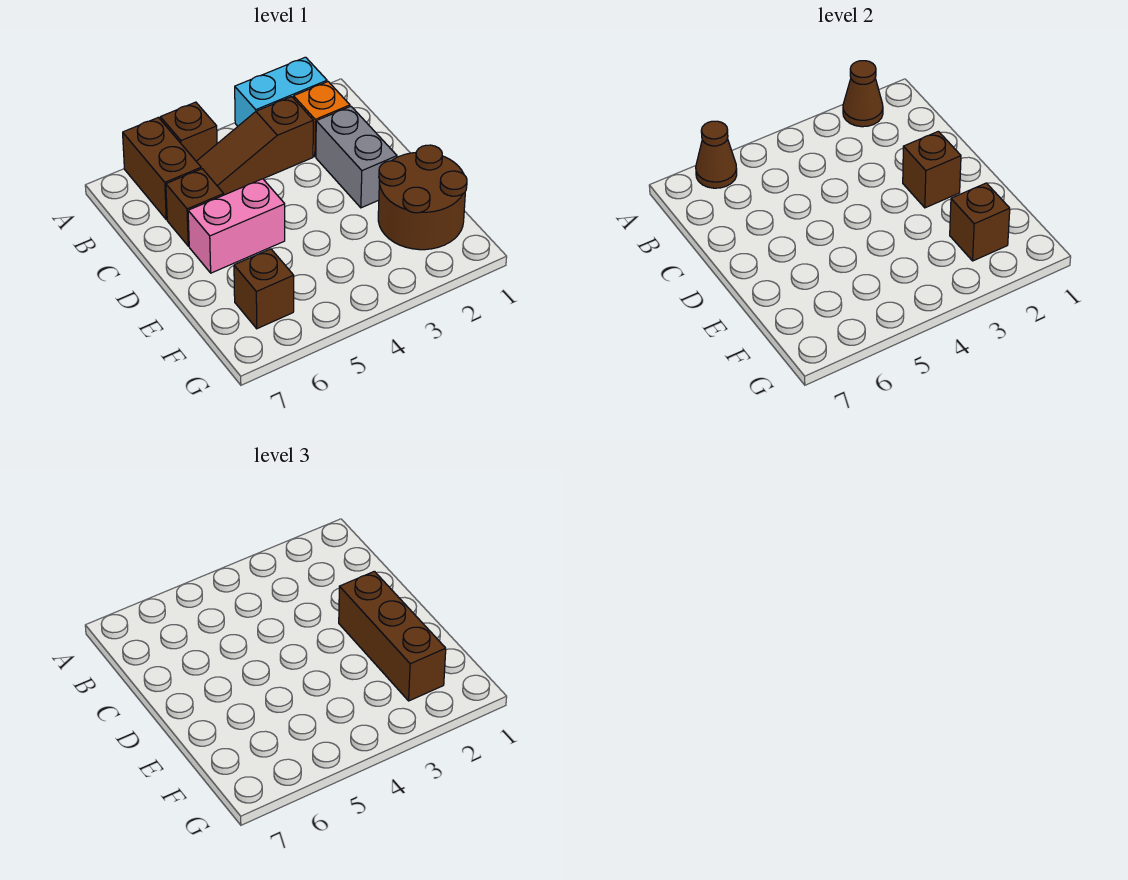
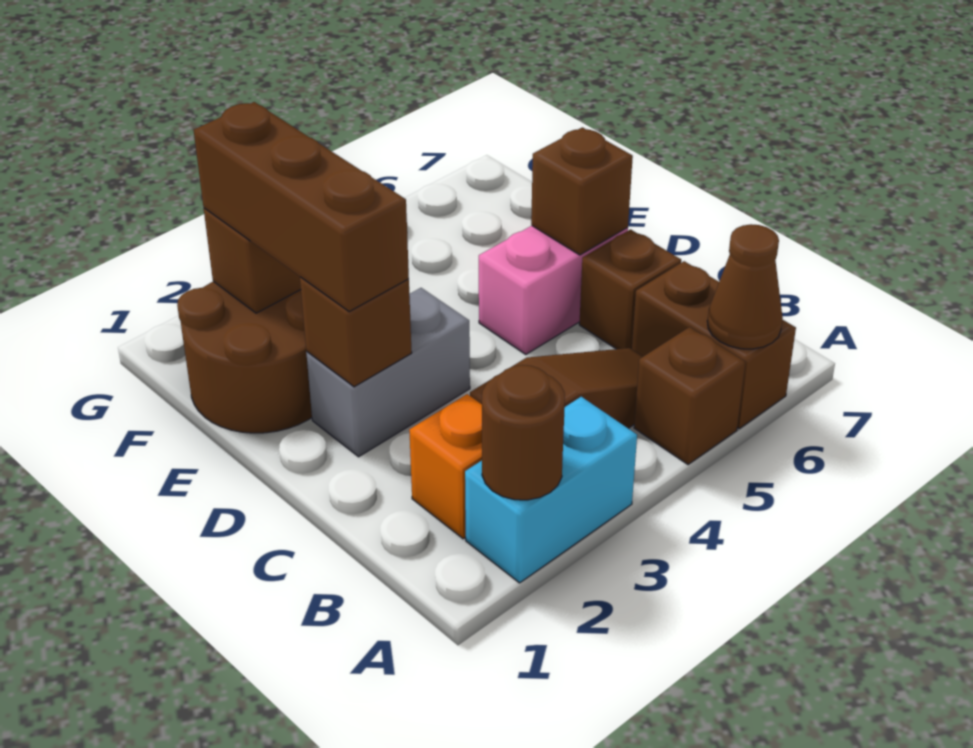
brown 1x1 cone [843,61,883,127] -> brown 1x1 round brick [482,365,565,500]
grey 1x2 brick [316,106,397,208] -> grey 1x2 brick turned to [306,288,470,457]
brown 1x1 brick [234,249,294,329] -> brown 1x1 brick moved to [531,127,633,255]

